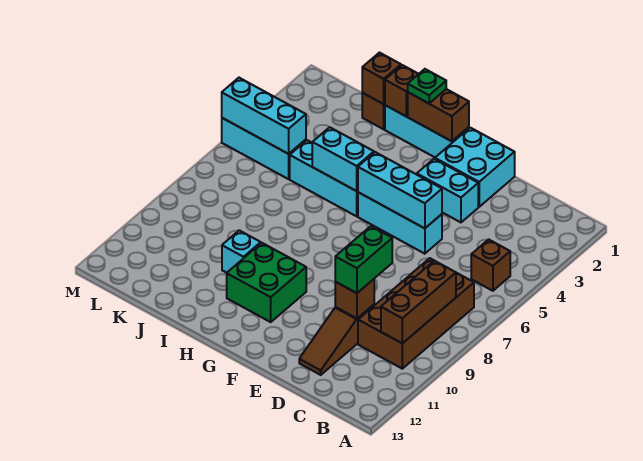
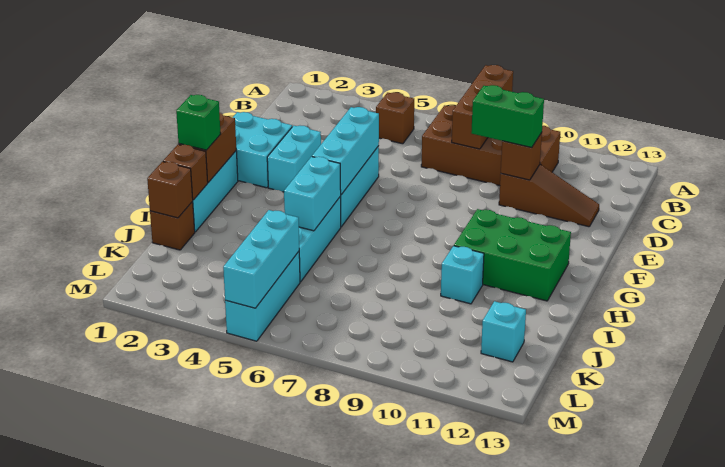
brown 1x3 brick [381,261,456,343] -> brown 1x3 brick turned to [452,65,513,149]
green 2x2 brick [227,243,306,322] -> green 2x3 brick [454,209,571,301]
green 1x1 plate [408,69,446,103] -> green 1x1 brick [176,95,221,150]
none -> cyan 1x1 brick [481,301,526,362]

